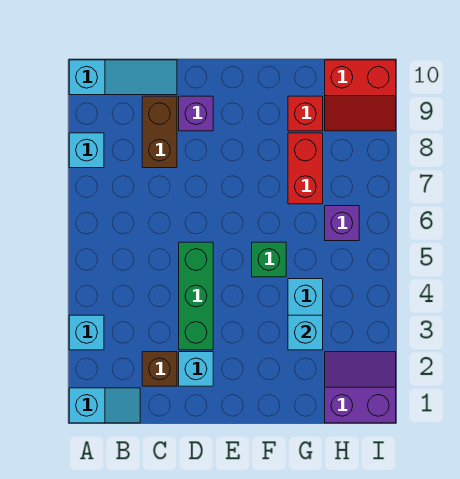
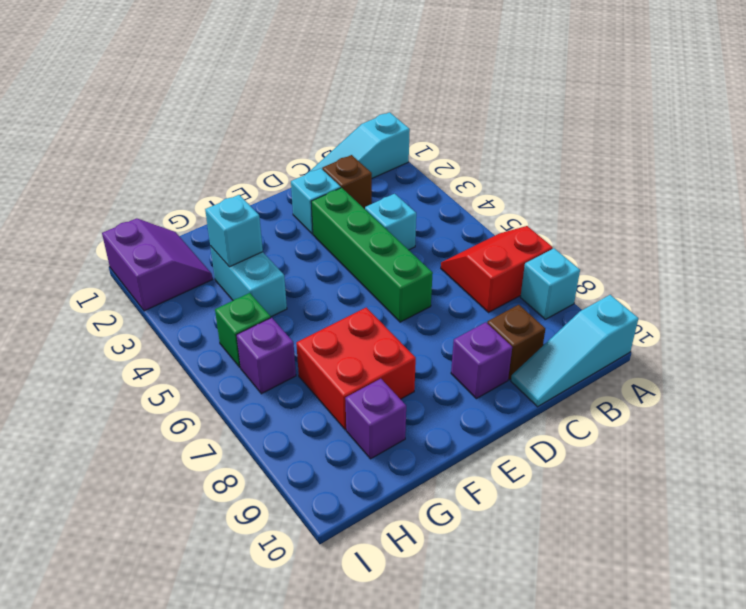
cyan 1x2 slope [69,388,140,423] -> cyan 1x3 slope [309,112,410,178]
cyan 1x1 brick [69,315,104,350] -> cyan 1x1 brick moved to [365,194,416,250]
brown 1x2 brick [142,96,177,168] -> brown 1x1 brick [487,305,545,380]
green 1x3 brick [179,242,213,350] -> green 1x4 brick [311,188,433,322]
green 1x1 brick [252,242,286,277] -> green 1x1 brick moved to [215,293,271,367]
red 1x2 brick [288,133,323,204] -> red 2x2 brick [296,307,416,430]
red 1x1 brick [288,96,323,131] -> purple 1x1 brick [345,379,406,459]
purple 2x2 slope [325,352,396,423] -> purple 2x2 slope turned to [102,218,212,311]
red 2x2 slope [325,60,396,131] -> red 2x2 slope moved to [441,226,553,312]

